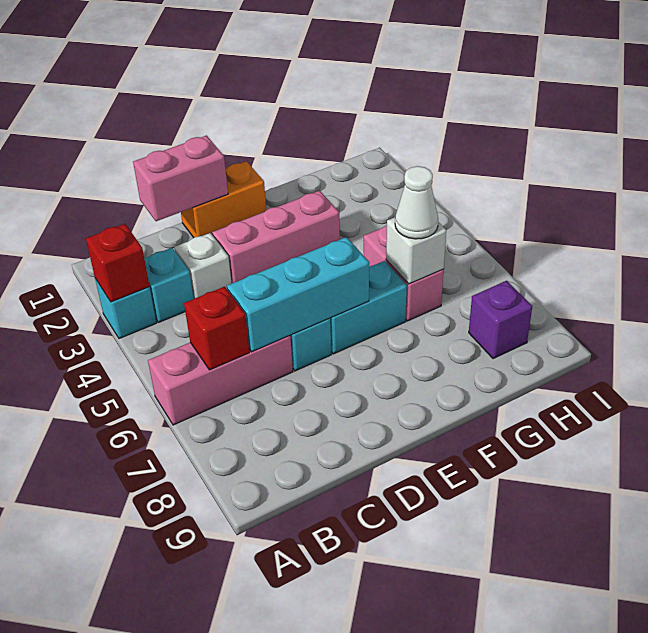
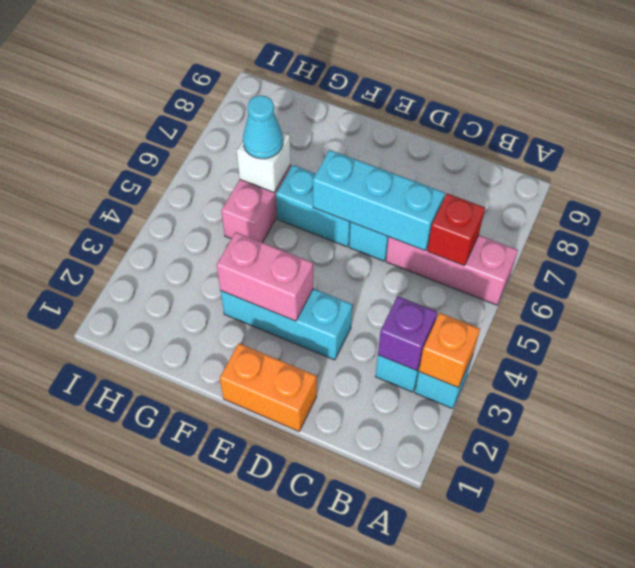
red 1x1 brick [86,224,150,302] -> orange 1x1 brick [419,313,480,388]
pink 1x2 brick [133,136,228,221] -> pink 1x2 brick moved to [216,232,313,321]
white 1x1 brick [174,233,232,299] -> none
pink 1x3 brick [212,191,340,283] -> cyan 1x3 brick [221,289,352,360]
white 1x1 cone [395,166,438,239] -> cyan 1x1 cone [243,95,283,159]
purple 1x1 brick [469,281,532,359] -> purple 1x1 brick moved to [378,296,437,371]

